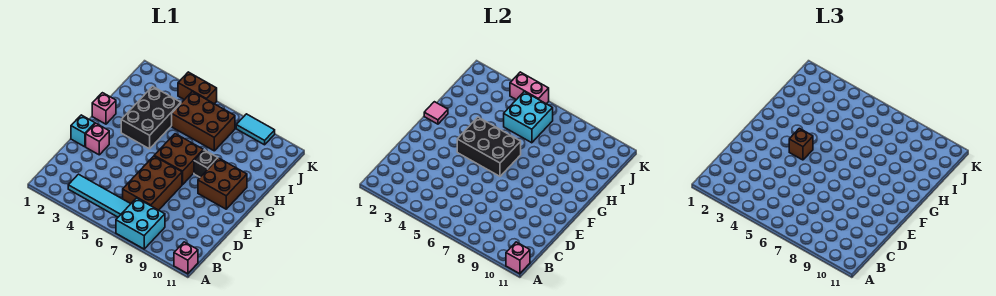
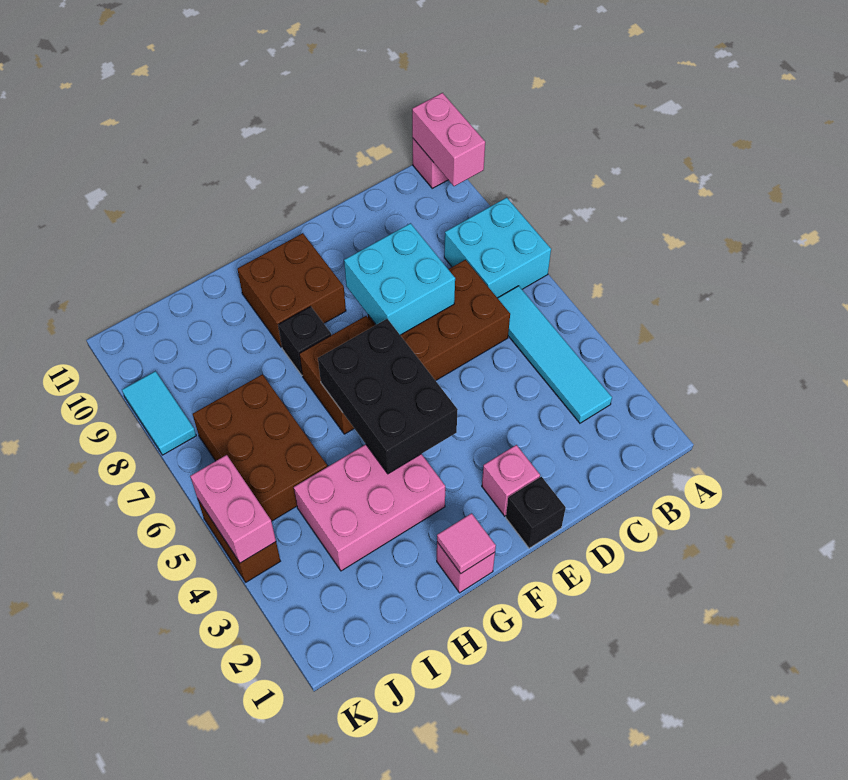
pink 1x1 brick [506,242,530,274] -> pink 1x2 brick [412,93,485,186]
cyan 1x1 brick [71,115,95,147] -> black 1x1 brick [506,477,566,548]
brown 1x1 brick [789,128,813,160] -> none
black 2x3 brick [121,86,181,149] -> pink 2x3 brick [294,444,445,571]
cyan 2x2 brick [504,92,553,143] -> cyan 2x2 brick moved to [344,223,455,335]

